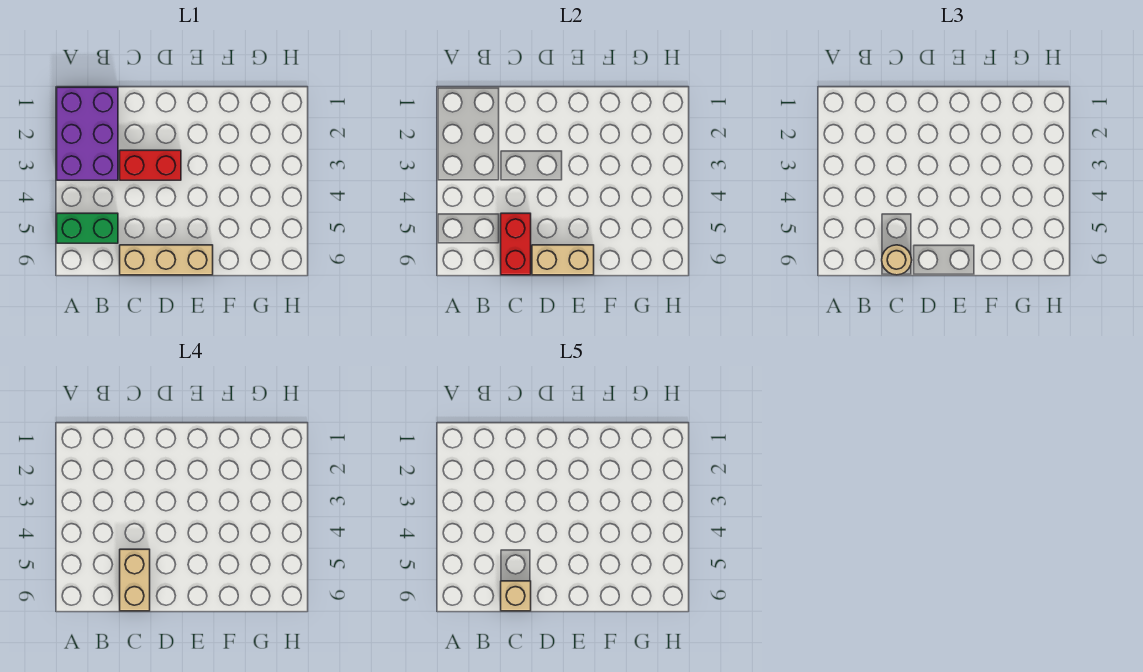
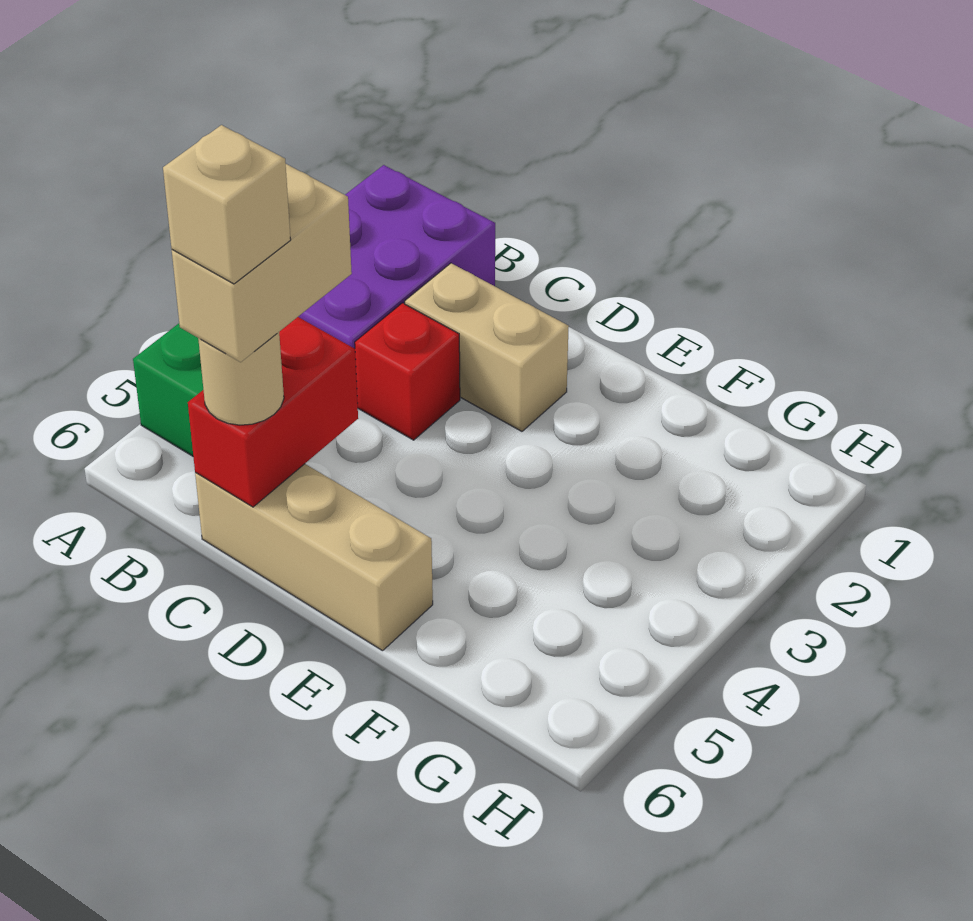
red 1x2 brick [120,150,181,180] -> red 1x1 brick [355,303,460,440]
tan 1x2 brick [532,245,594,275] -> tan 1x2 brick moved to [405,263,569,431]

